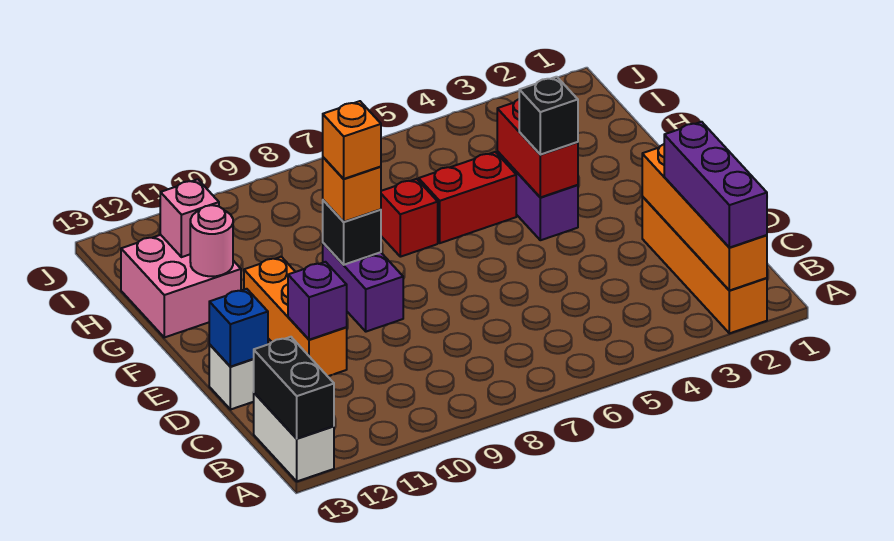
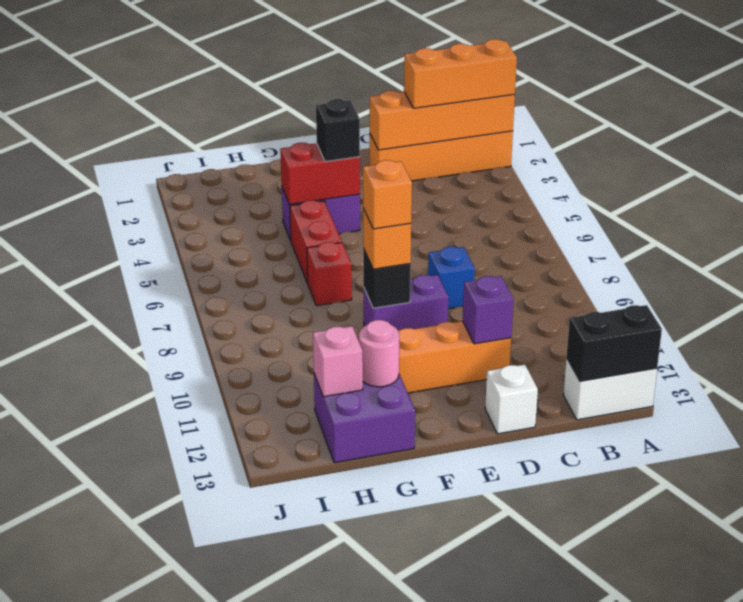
purple 1x3 brick [664,122,767,248] -> orange 1x3 brick [404,39,517,108]
blue 1x1 brick [209,289,268,367] -> blue 1x1 brick moved to [428,247,475,309]
pink 2x2 brick [121,235,241,337] -> purple 2x2 brick [314,374,415,463]

